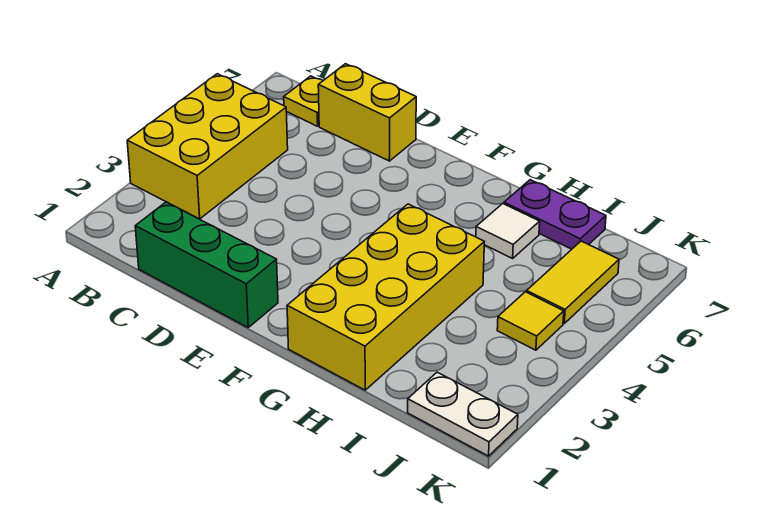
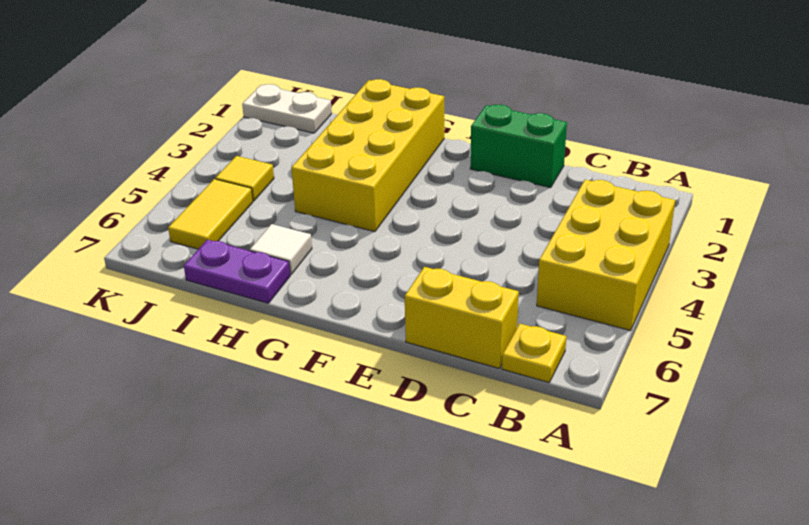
green 1x3 brick [135,202,278,327] -> green 1x2 brick [470,105,567,188]

